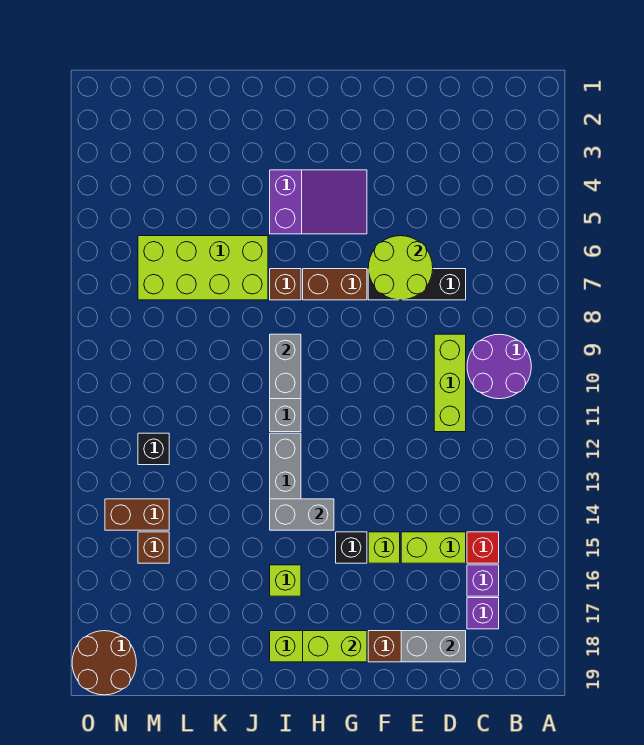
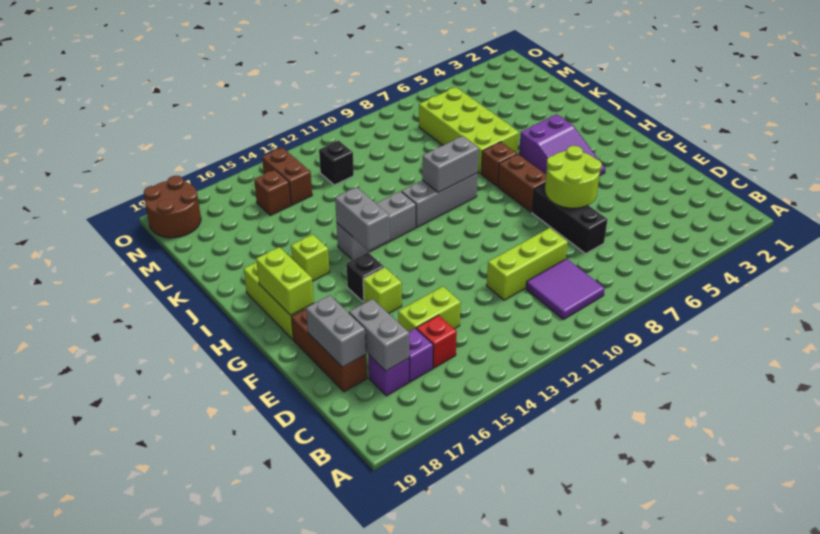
purple 2x2 round brick [467,334,531,399] -> purple 2x2 tile [526,259,605,320]
none -> grey 1x2 brick [349,299,409,371]
lime 1x2 brick [401,532,466,563] -> lime 1x2 brick turned to [398,286,461,332]

